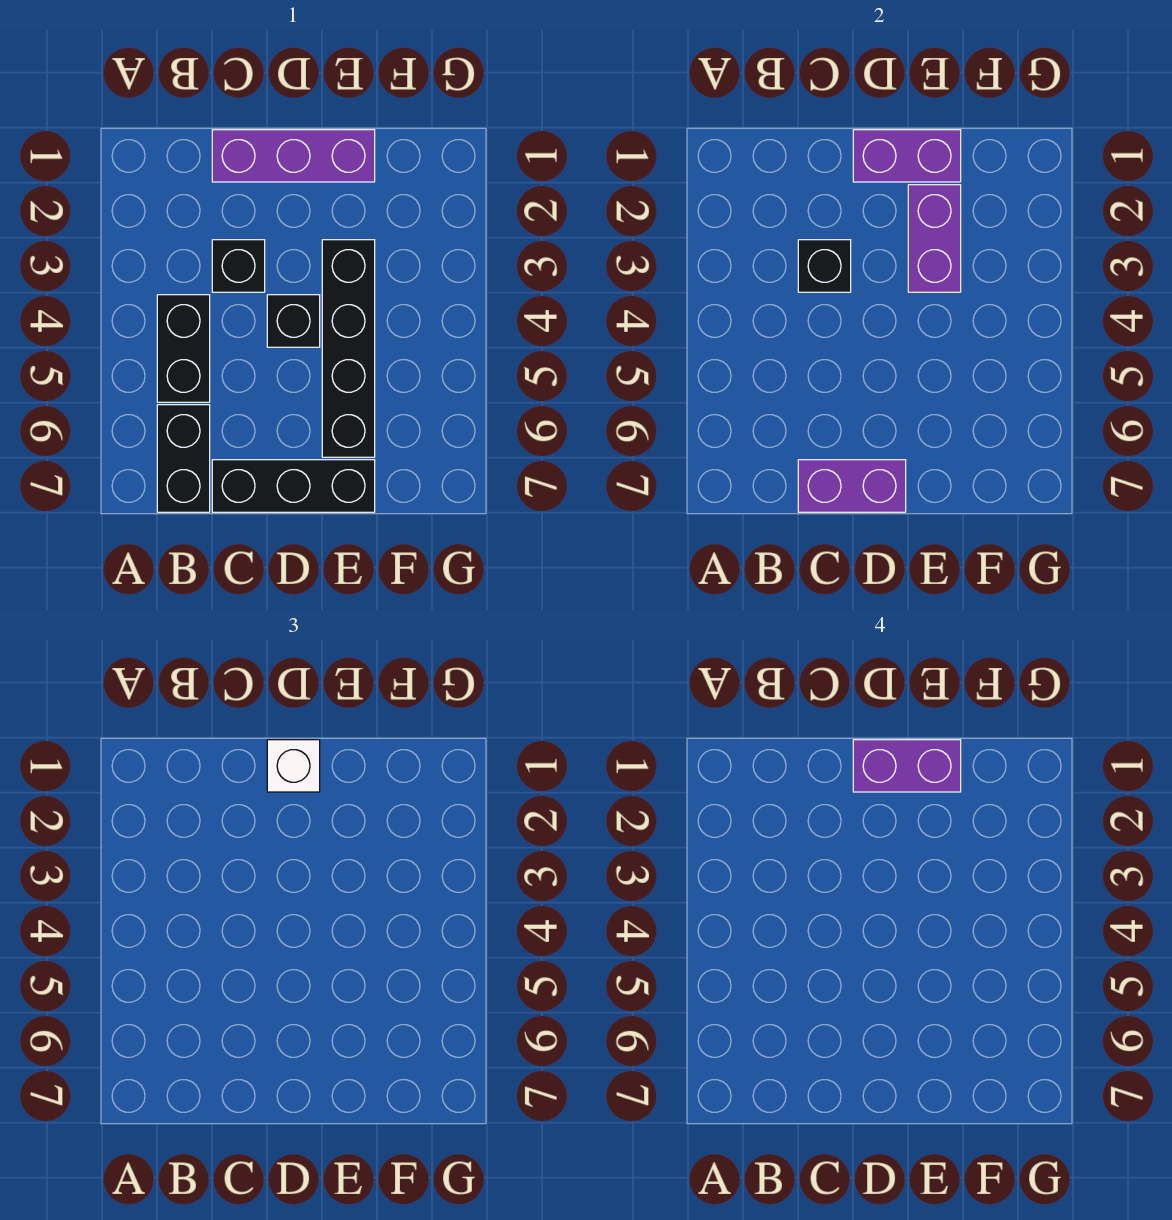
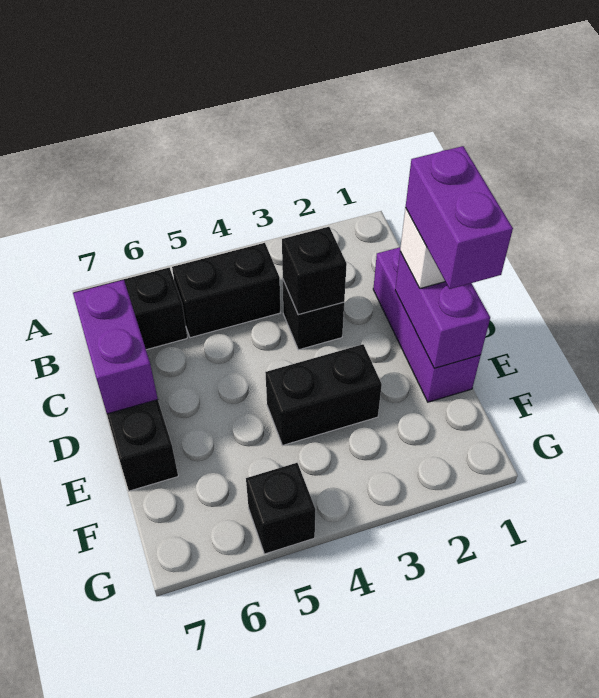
black 1x1 brick [267,295,320,347] -> black 1x1 brick moved to [246,463,315,554]
purple 1x2 brick [908,185,961,292] -> none
black 1x4 brick [322,240,375,457] -> black 1x2 brick [265,344,382,445]

